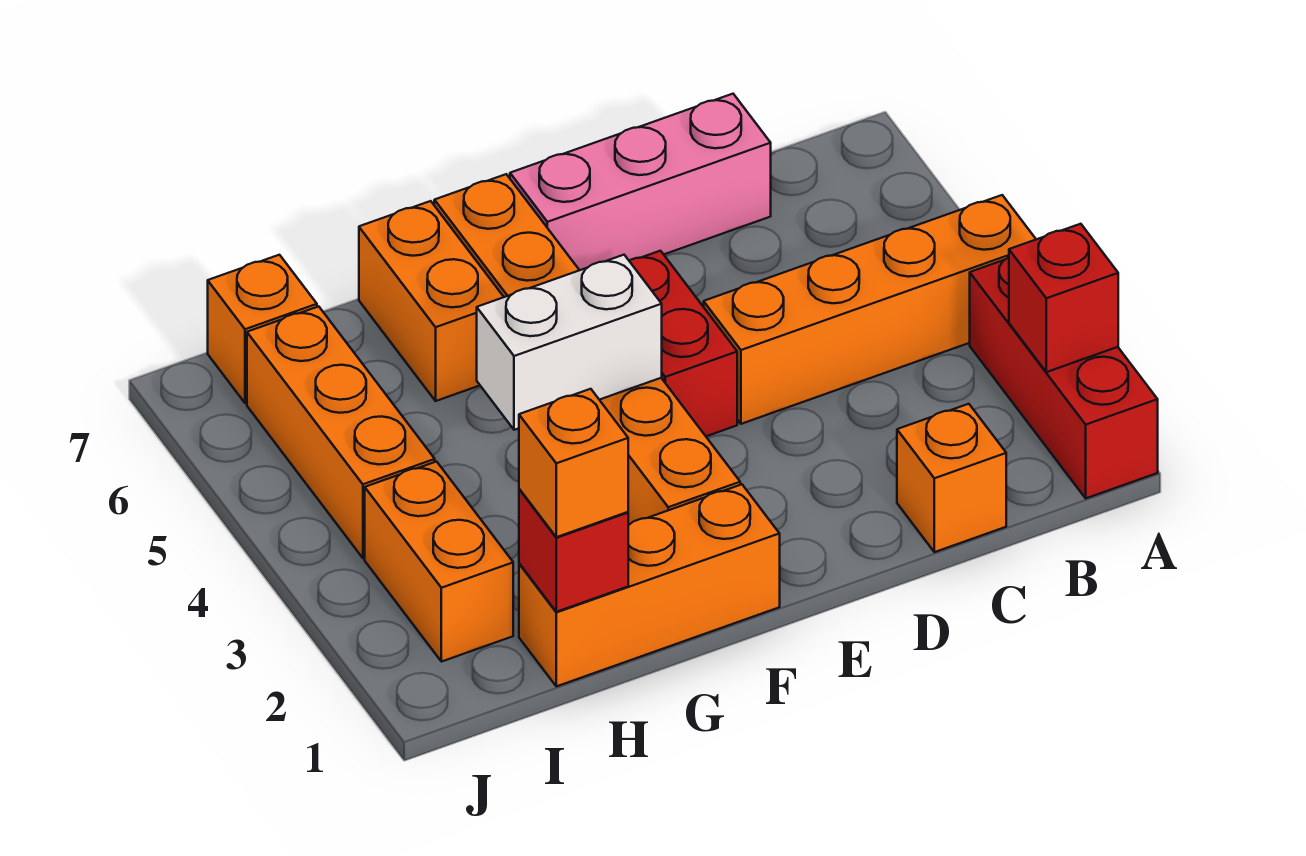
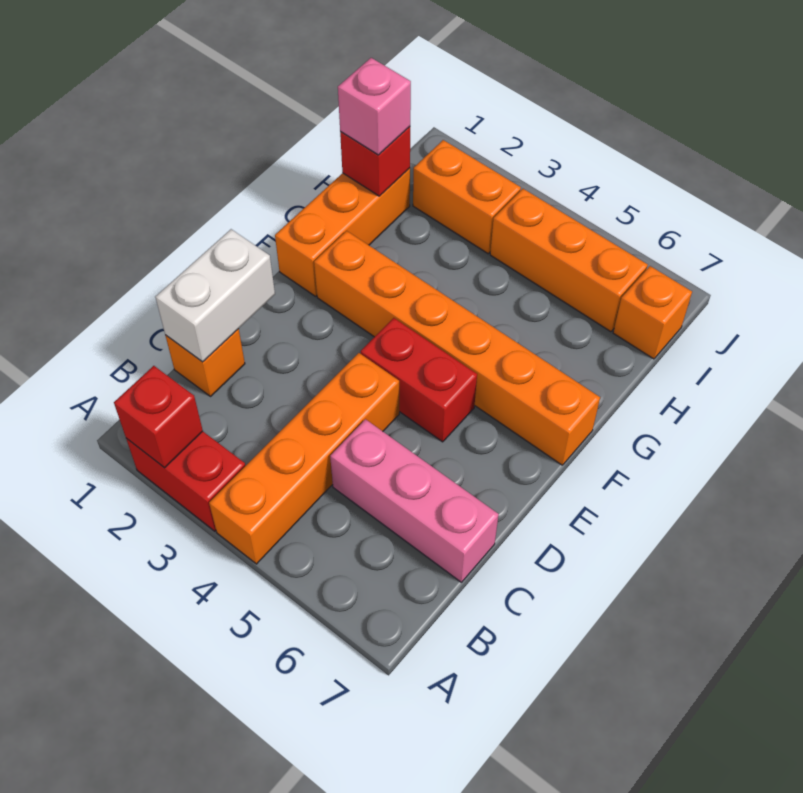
red 1x3 brick [970,257,1158,498] -> red 1x2 brick [126,431,245,531]
pink 1x3 brick [510,94,771,270] -> pink 1x3 brick turned to [330,419,499,582]
white 1x2 brick [477,255,662,430] -> white 1x2 brick moved to [155,229,275,362]
orange 1x2 brick [359,201,503,401] -> none
orange 1x1 brick [519,389,628,537] -> pink 1x1 brick [338,58,411,155]

